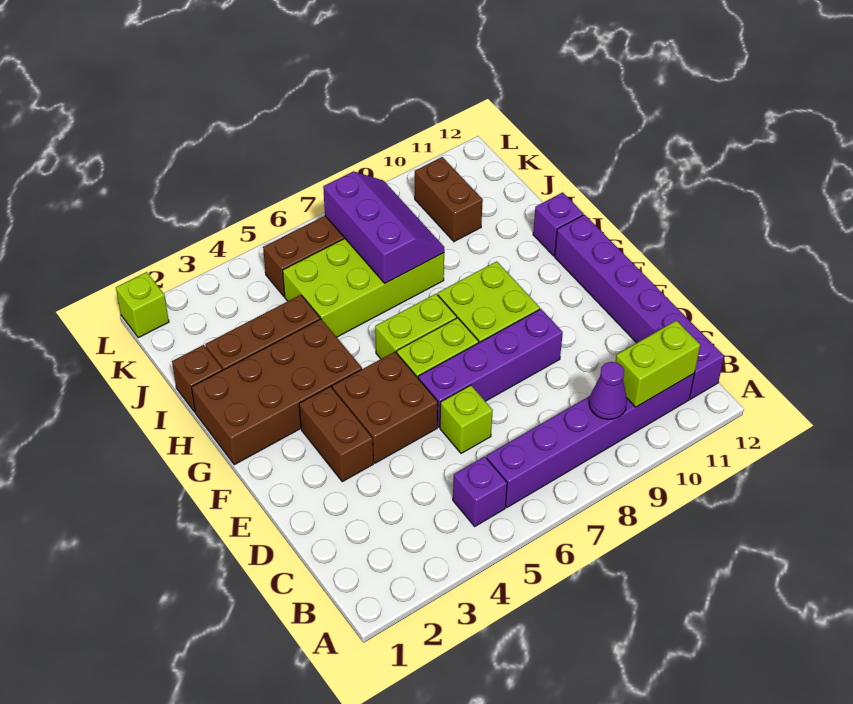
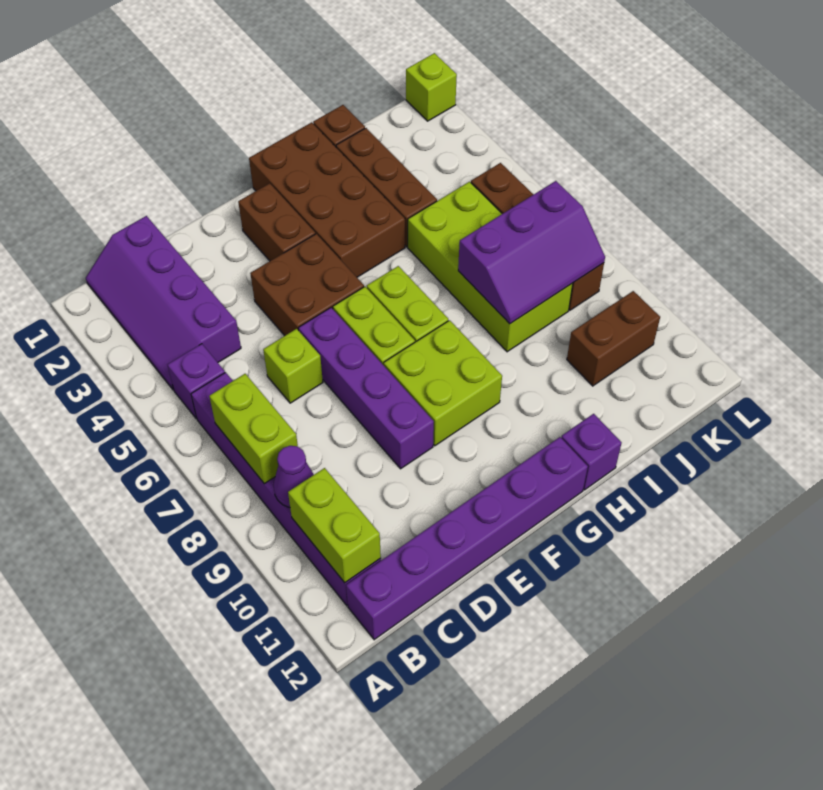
none -> purple 2x4 slope [86,216,241,390]
none -> lime 1x2 brick [209,374,298,484]
brown 1x2 brick [299,387,373,482] -> brown 1x2 brick turned to [238,183,315,261]

